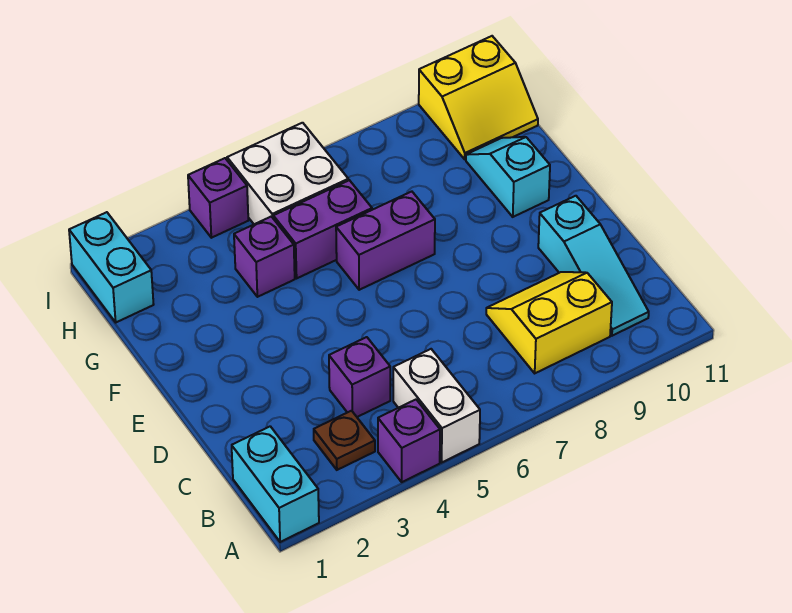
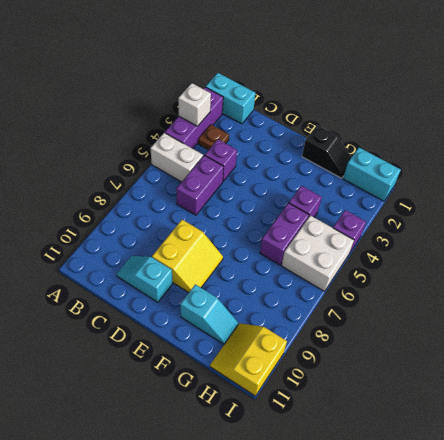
none -> white 1x1 brick [178,83,211,126]
purple 1x1 brick [378,400,440,482] -> purple 1x3 brick [165,87,223,149]
yellow 2x2 slope [486,272,612,373] -> yellow 2x2 slope moved to [152,220,223,293]
cyan 1x3 slope [538,196,649,336] -> cyan 1x2 slope [117,256,173,302]
none -> black 1x2 slope [302,125,351,178]
purple 1x2 brick [336,192,435,290] -> purple 1x2 brick moved to [176,155,224,215]

